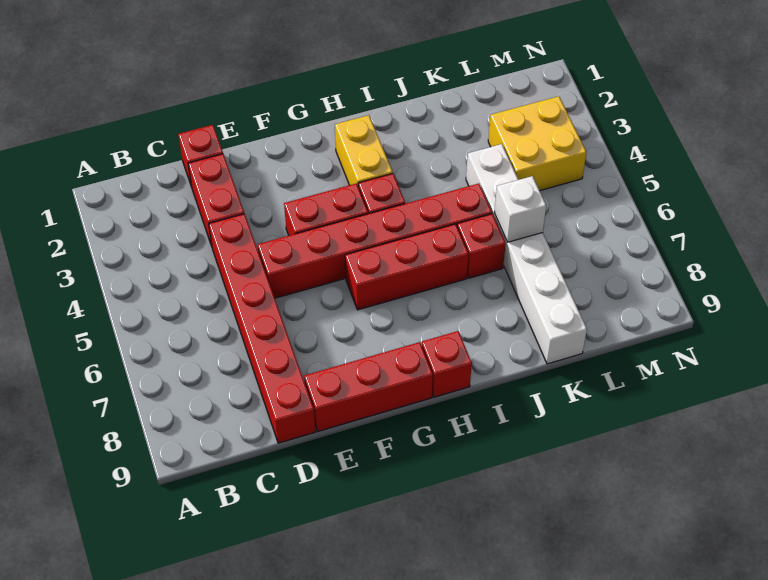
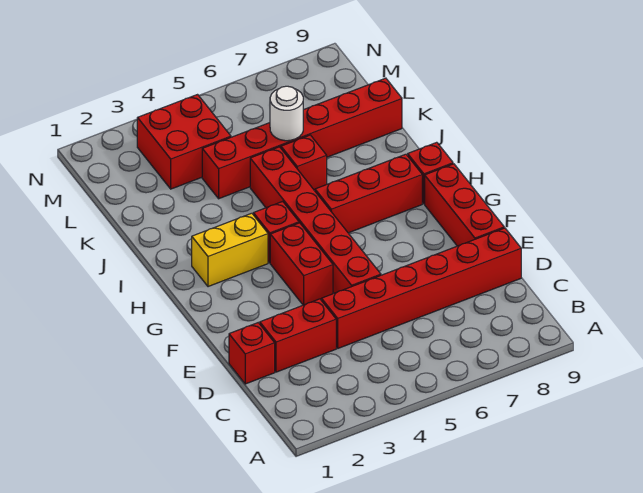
red 1x3 brick [345,224,468,310] -> red 1x3 brick turned to [315,154,422,233]
white 1x6 brick [466,144,587,364] -> red 1x6 brick [202,78,402,199]
white 1x1 brick [494,176,546,242] -> white 1x1 round brick [270,86,303,141]
yellow 2x2 brick [488,96,587,191] -> red 2x2 brick [137,95,231,189]

